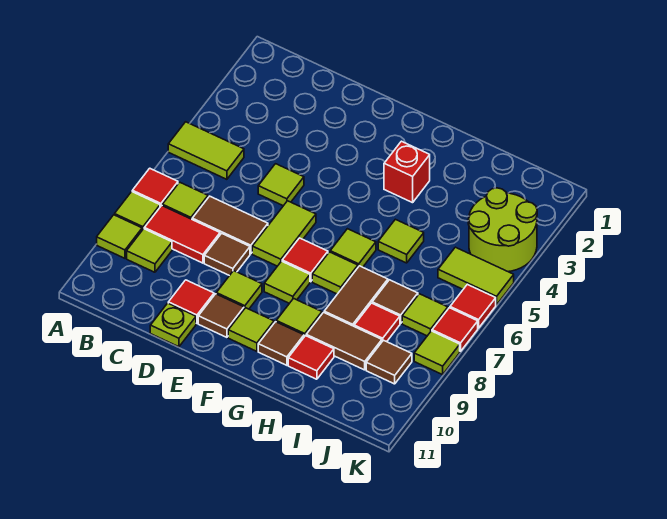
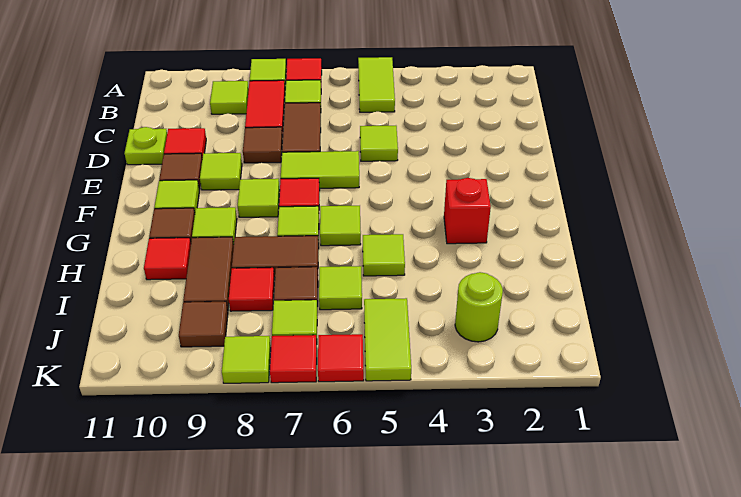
lime 1x1 tile [97,215,142,258] -> lime 1x1 tile moved to [319,266,362,310]
lime 2x2 round brick [468,188,537,272] -> lime 1x1 round brick [455,272,503,342]

